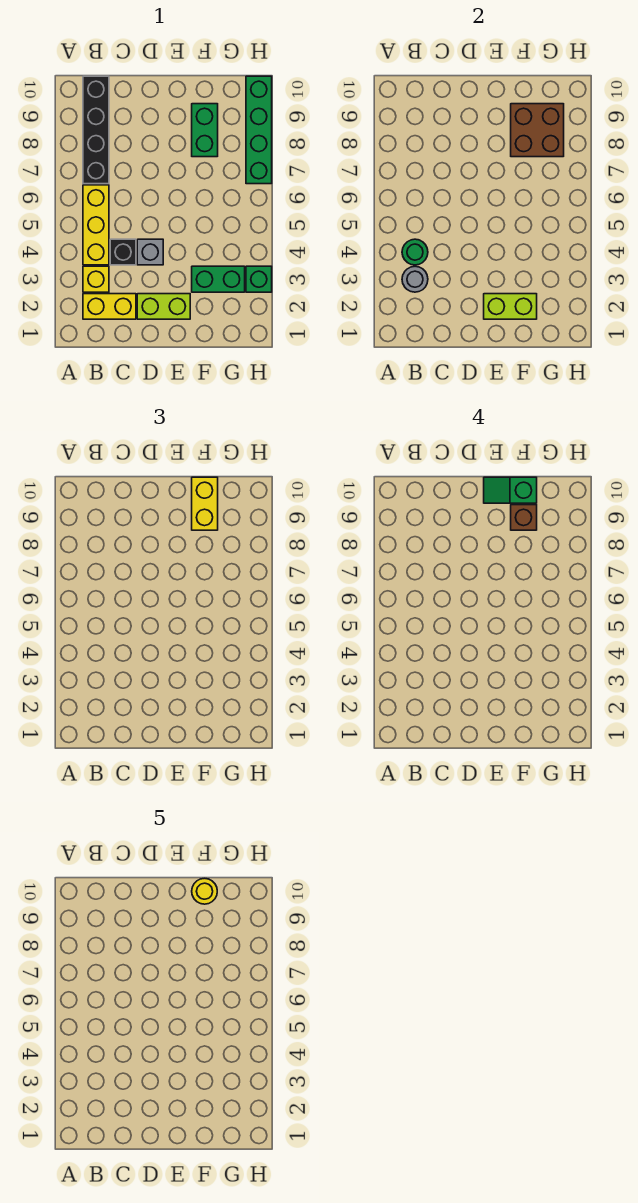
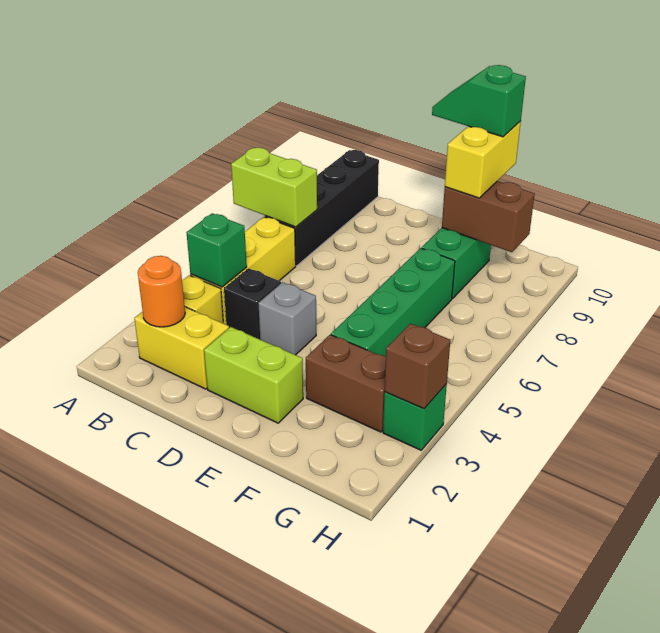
none -> orange 1x1 round brick [138,256,185,327]
grey 1x1 round brick [402,266,428,292] -> none
green 1x1 round brick [402,239,428,265] -> green 1x1 brick [187,213,247,287]
lime 1x2 brick [484,294,537,319] -> lime 1x2 brick moved to [231,148,317,227]
green 1x2 brick [192,266,245,292] -> brown 1x2 brick [306,335,386,432]
brown 2x2 brick [511,104,564,157] -> brown 1x2 brick [442,181,535,252]
brown 1x1 brick [511,505,537,530] -> brown 1x1 brick moved to [385,324,450,409]
yellow 1x1 round brick [192,878,217,904] -> none
green 1x4 brick [246,76,272,184] -> green 1x4 brick moved to [331,248,455,357]

